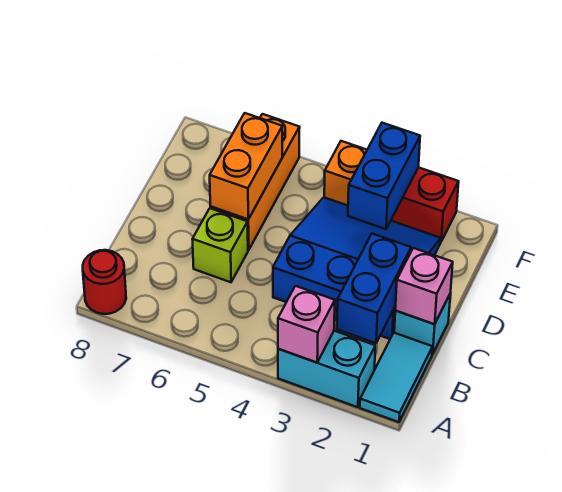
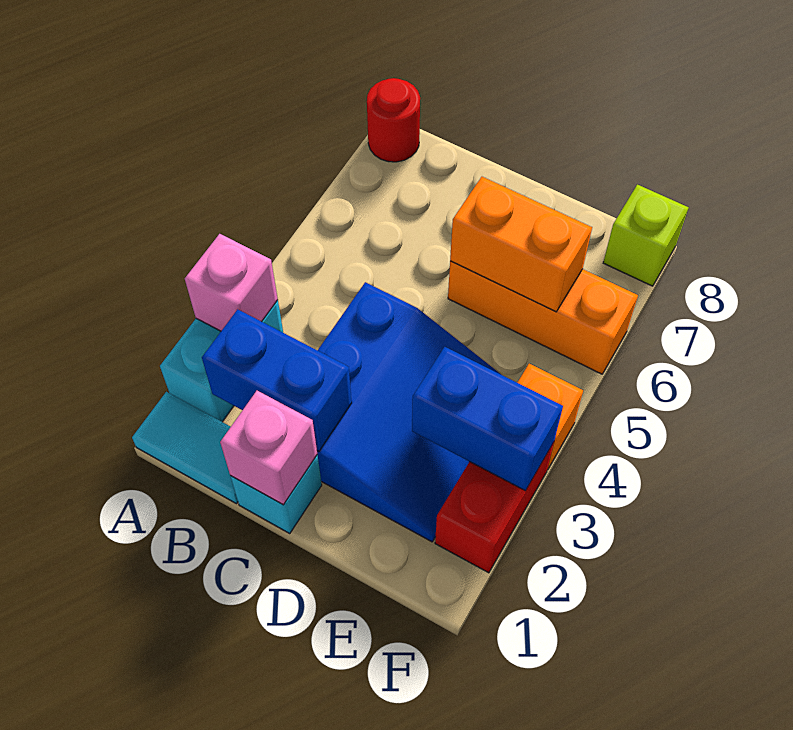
lime 1x1 brick [193,208,248,282] -> lime 1x1 brick moved to [603,185,689,286]

